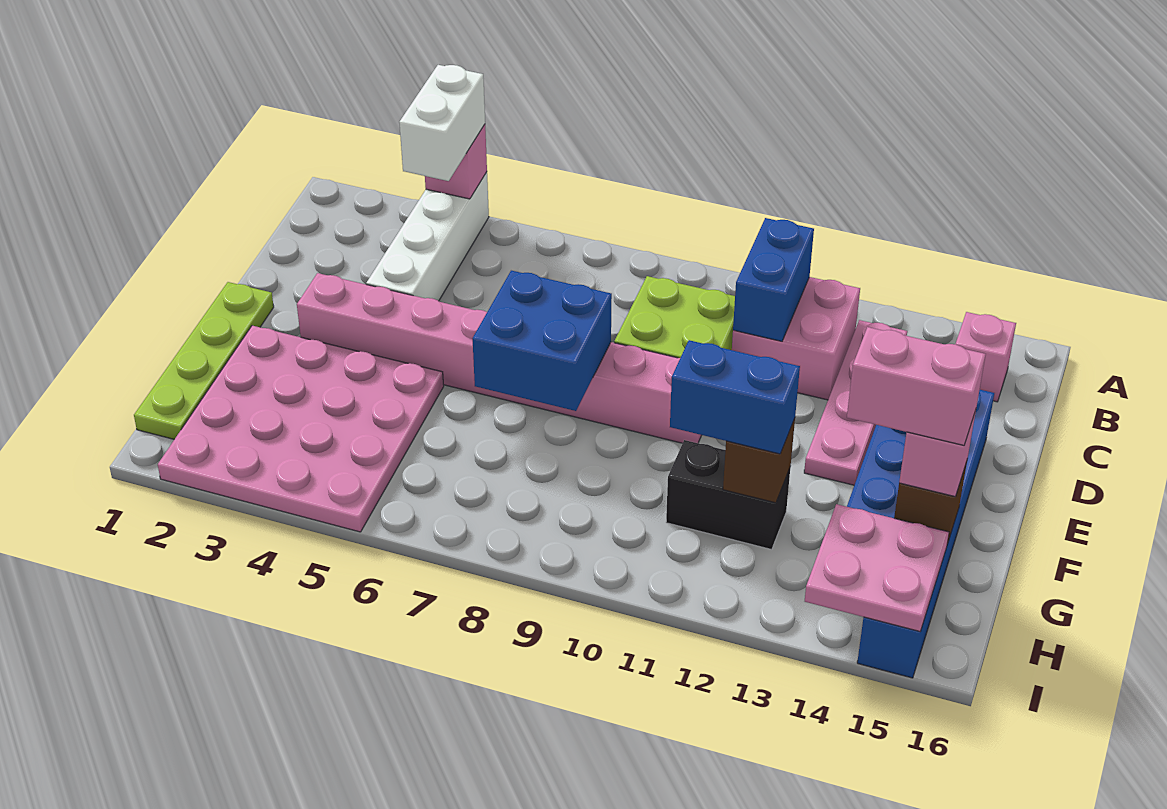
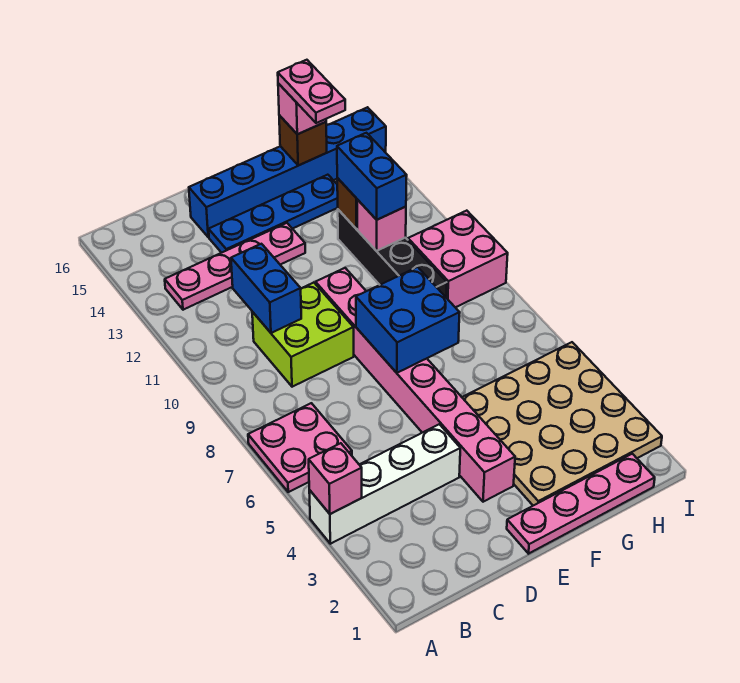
white 1x2 brick [399,65,485,181] -> none
pink 2x2 brick [732,277,860,400] -> pink 2x2 brick moved to [408,211,508,307]
blue 1x2 brick [733,218,814,341] -> blue 1x2 brick turned to [231,244,301,333]
pink 1x1 brick [956,312,1016,402] -> pink 1x1 brick moved to [357,200,406,251]
lime 1x4 plate [134,282,274,439] -> pink 1x4 plate [507,454,655,554]
pink 4x4 plate [158,326,444,532] -> tan 4x4 plate [462,342,662,506]
black 1x2 brick [666,440,790,550] -> black 1x4 brick [338,210,447,297]
pink 1x2 brick [847,327,986,445] -> pink 1x2 plate [278,60,345,123]
pink 2x2 plate [805,504,949,631] -> pink 2x2 plate moved to [248,403,352,492]

